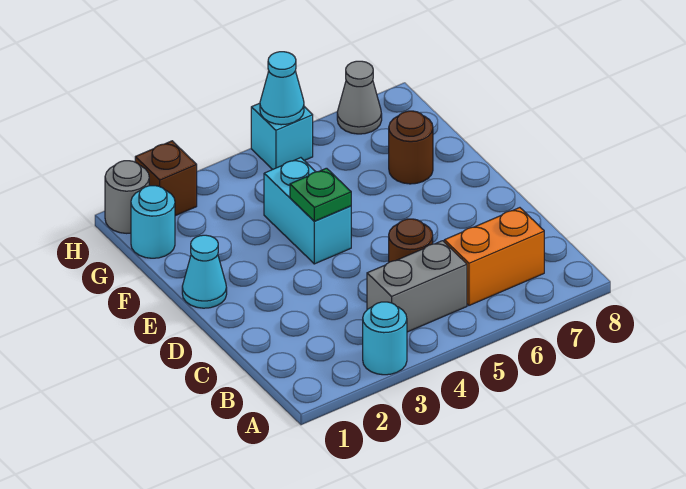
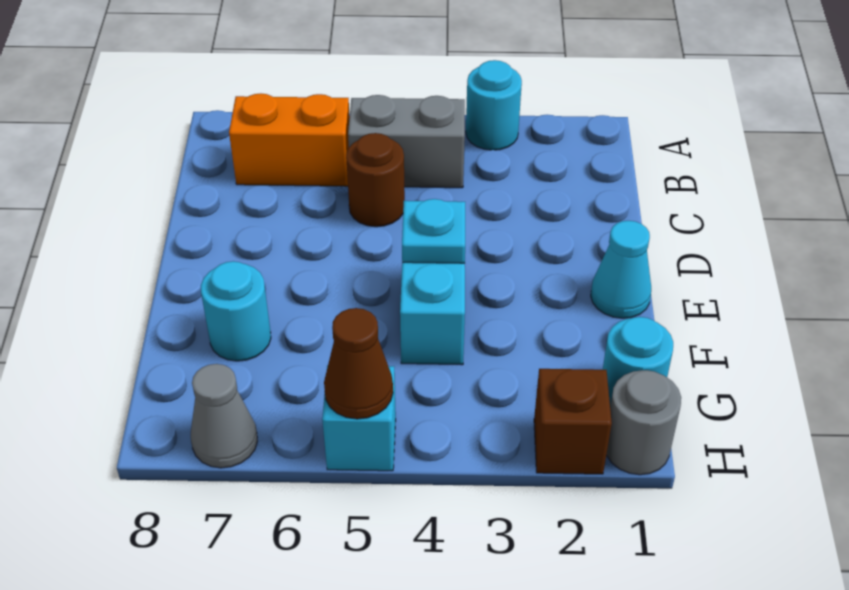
green 1x1 plate [290,168,351,221] -> cyan 1x1 plate [402,199,465,263]
brown 1x1 round brick [389,111,433,184] -> cyan 1x1 round brick [201,261,271,361]
cyan 1x1 cone [260,52,304,125] -> brown 1x1 cone [324,308,393,419]

